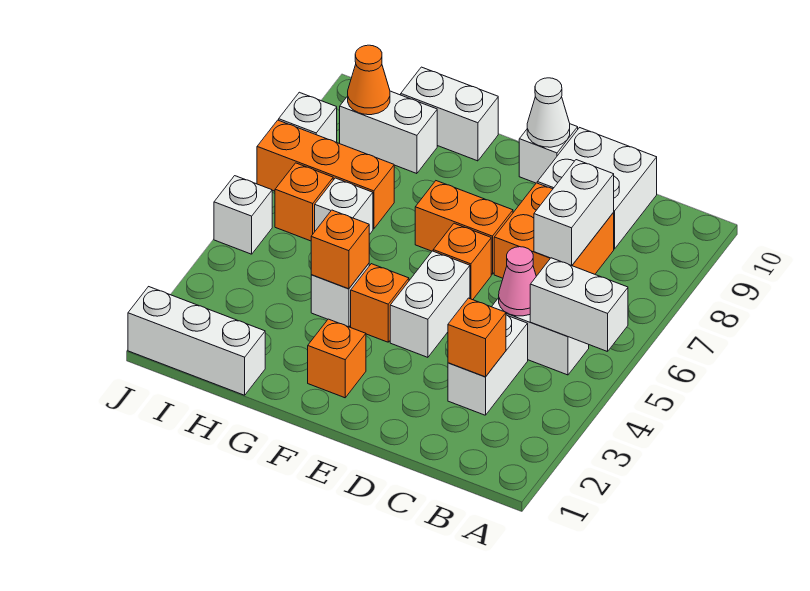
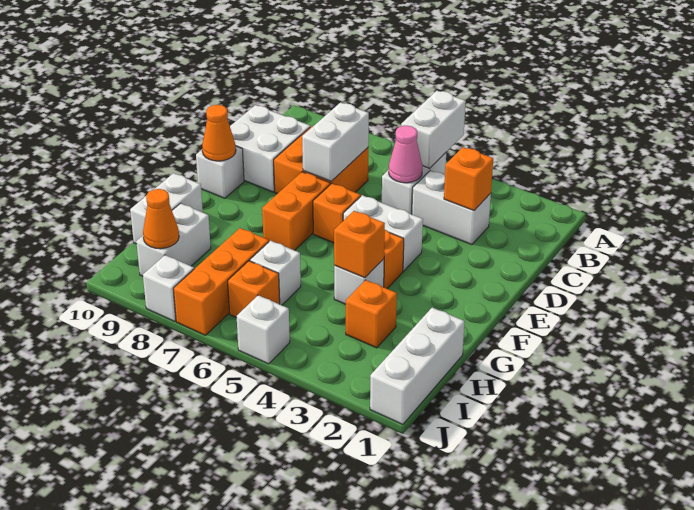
white 1x2 brick [534,160,614,265] -> white 1x2 brick turned to [302,103,369,181]
white 1x1 cone [527,78,570,147] -> orange 1x1 cone [202,105,236,161]
orange 1x1 brick [308,319,366,398] -> orange 1x1 brick moved to [346,280,397,348]

